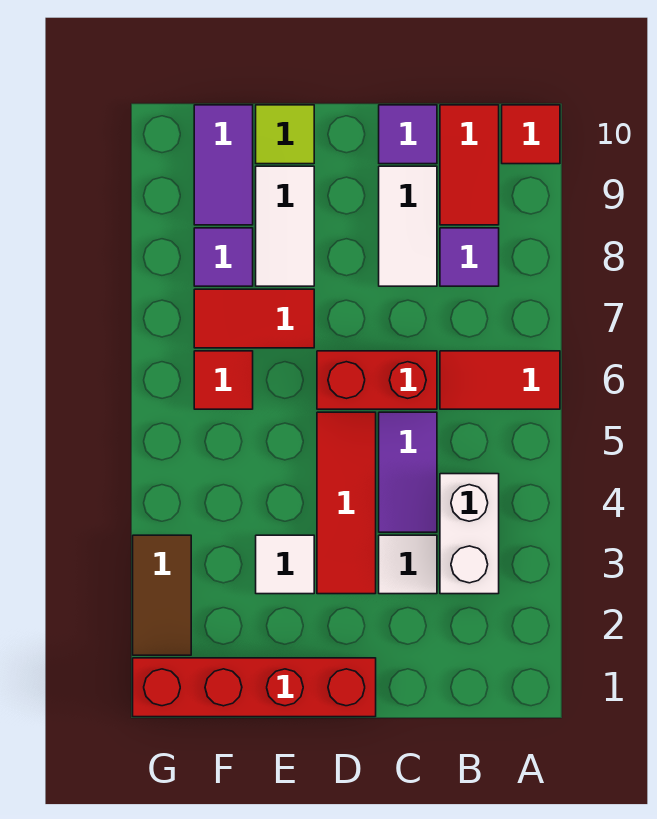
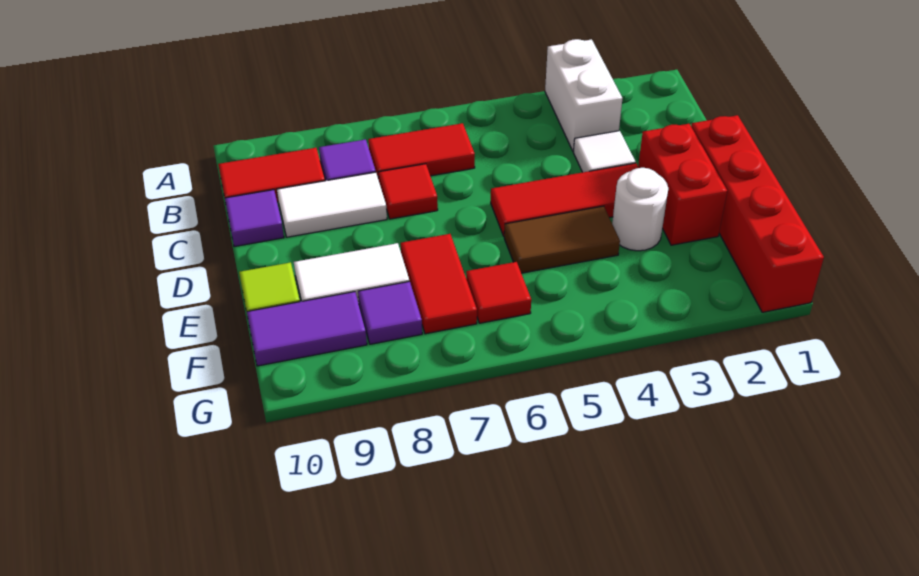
red 1x2 tile [440,351,560,409] -> red 1x2 tile turned to [368,123,475,180]
red 1x1 tile [502,105,560,164] -> red 1x1 tile moved to [379,164,438,219]
white 1x2 brick [440,474,499,594] -> white 1x2 brick turned to [545,39,623,151]
purple 1x2 tile [379,412,437,532] -> none
red 1x2 brick [317,351,437,409] -> red 1x2 brick moved to [638,124,727,245]
white 1x1 tile [256,535,314,594] -> white 1x1 round brick [612,168,668,251]
brown 1x2 tile [133,535,191,655] -> brown 1x2 tile moved to [504,206,620,273]

